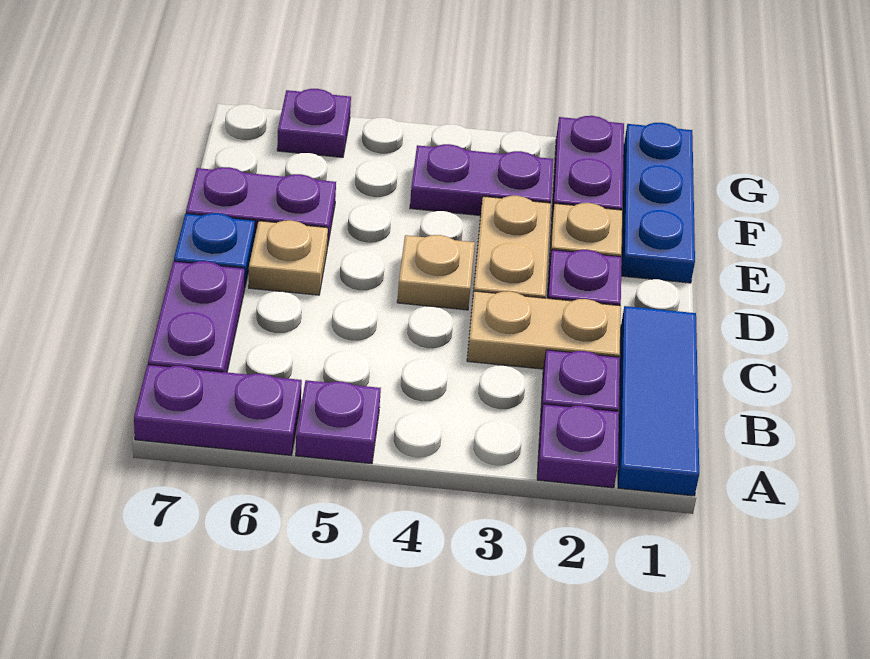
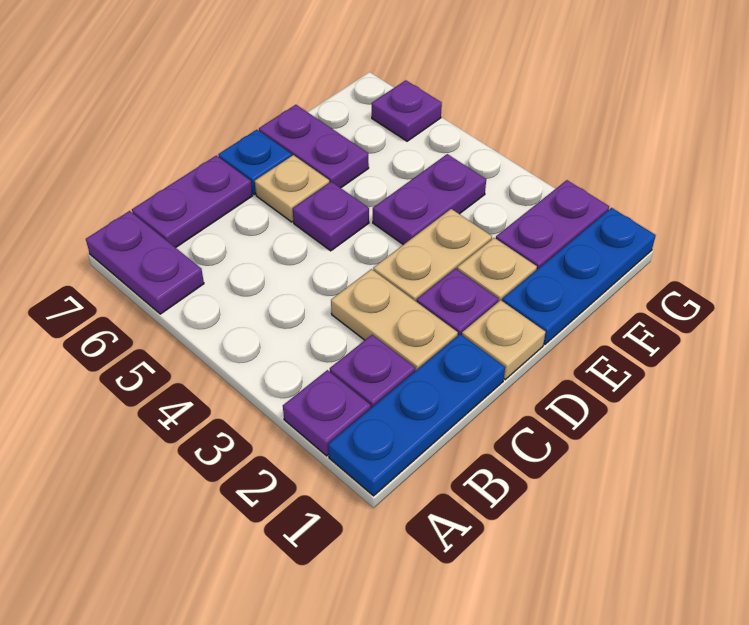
blue 1x3 tile [618,306,699,496] -> blue 1x3 plate [328,334,505,496]
purple 1x1 plate [296,380,381,464] -> purple 1x1 plate moved to [293,182,369,251]
tan 1x1 plate [397,235,475,310] -> tan 1x1 plate moved to [462,300,546,380]
purple 1x2 plate [410,144,553,216] -> purple 1x2 plate turned to [373,154,486,245]

